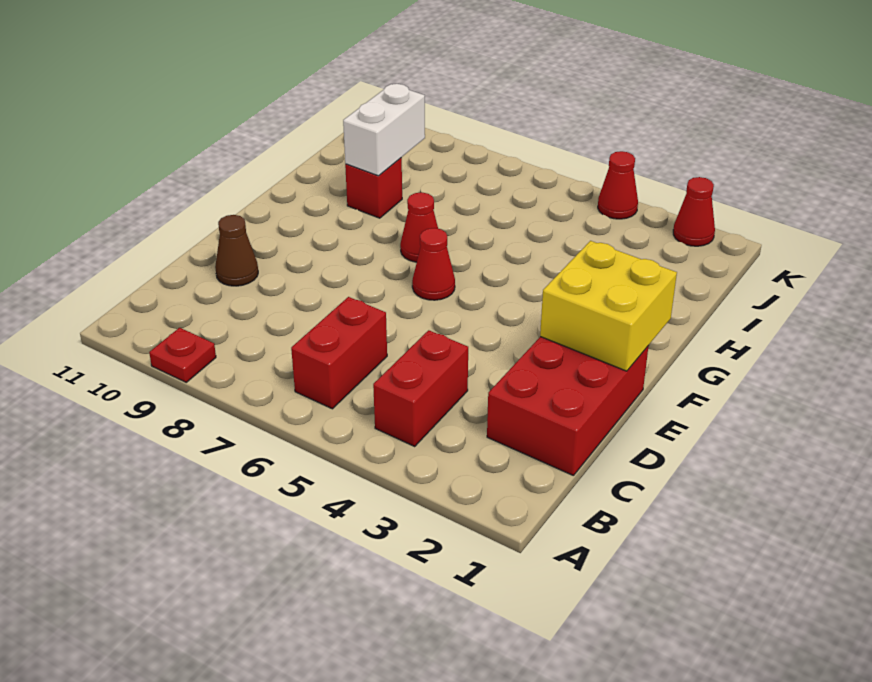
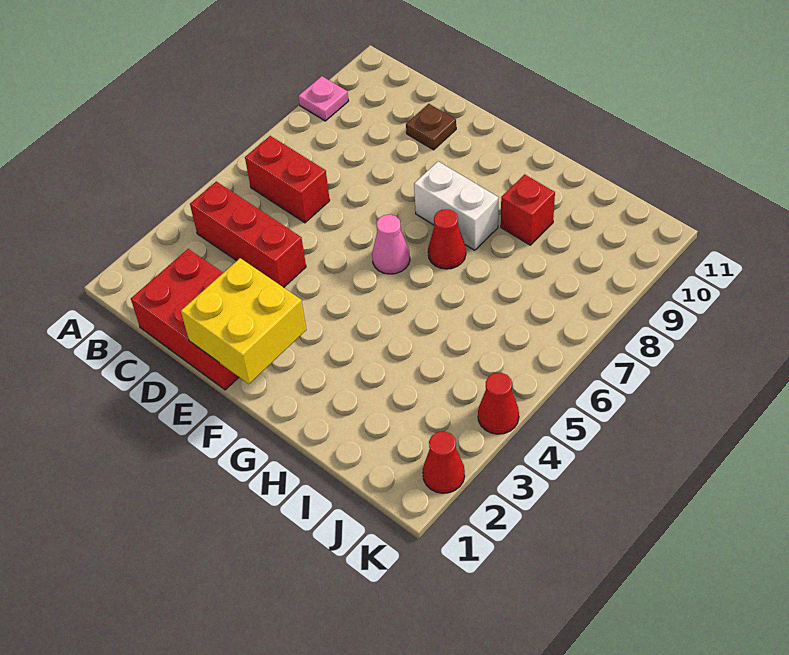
red 1x1 plate [149,328,216,382] -> pink 1x1 plate [298,76,349,121]
red 1x2 brick [373,330,468,446] -> red 1x3 brick [190,181,306,287]
brown 1x1 cone [215,215,258,286] -> brown 1x1 plate [406,104,456,150]
red 1x1 cone [412,228,455,300] -> pink 1x1 cone [372,214,410,274]
white 1x2 brick [343,84,425,176] -> white 1x2 brick moved to [414,161,499,250]

